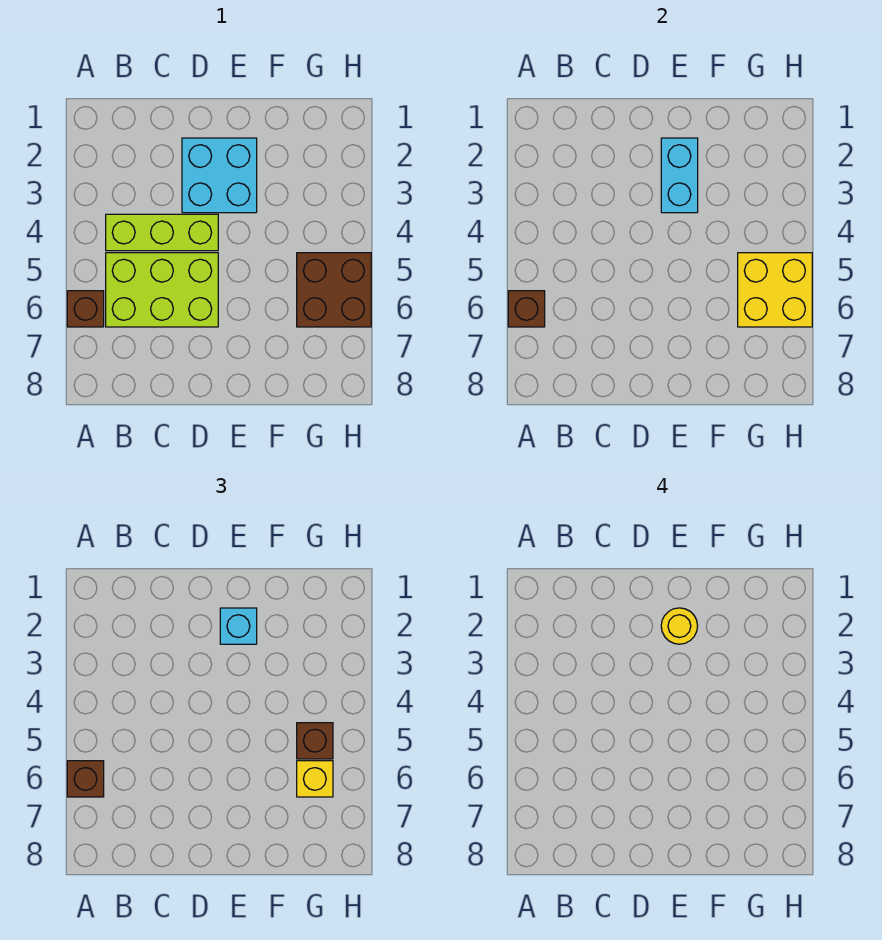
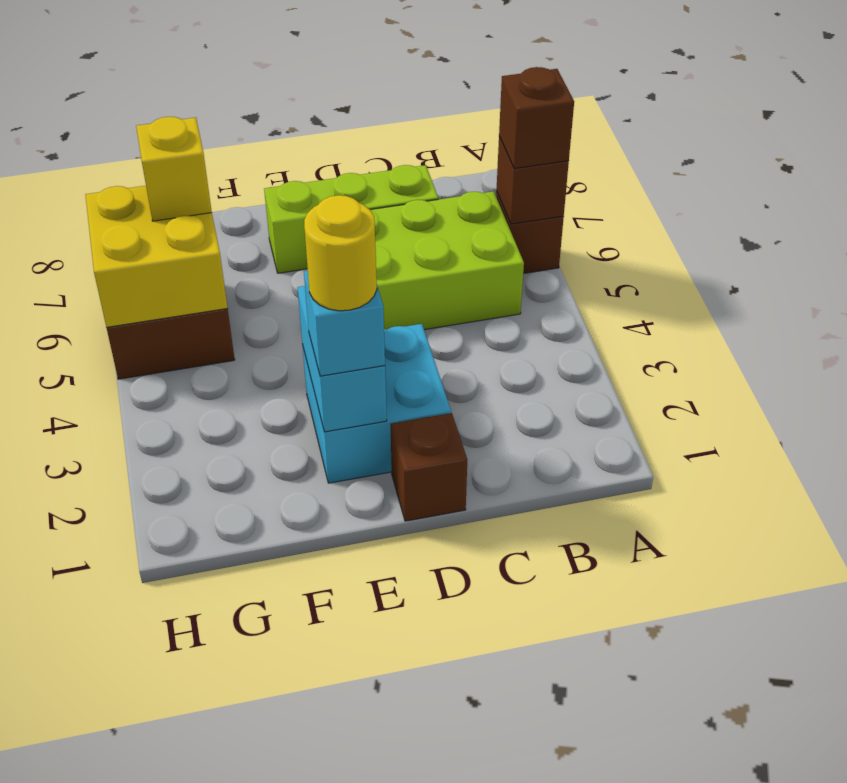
lime 1x3 brick [106,214,218,251] -> lime 1x3 brick moved to [264,165,438,273]
brown 1x1 brick [297,723,333,759] -> brown 1x1 brick moved to [390,413,467,521]

